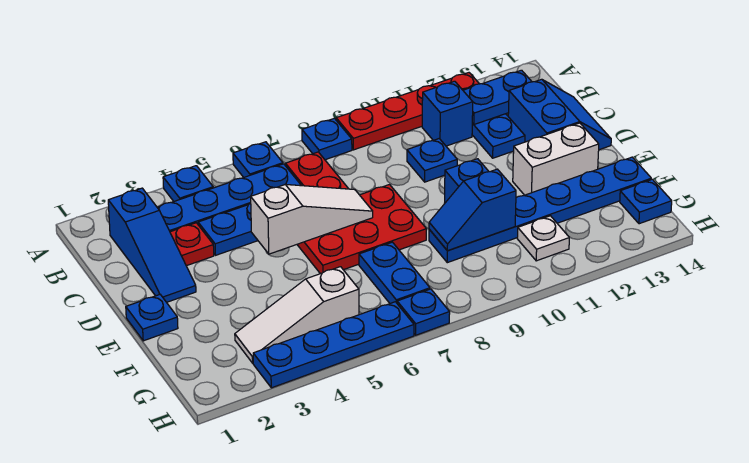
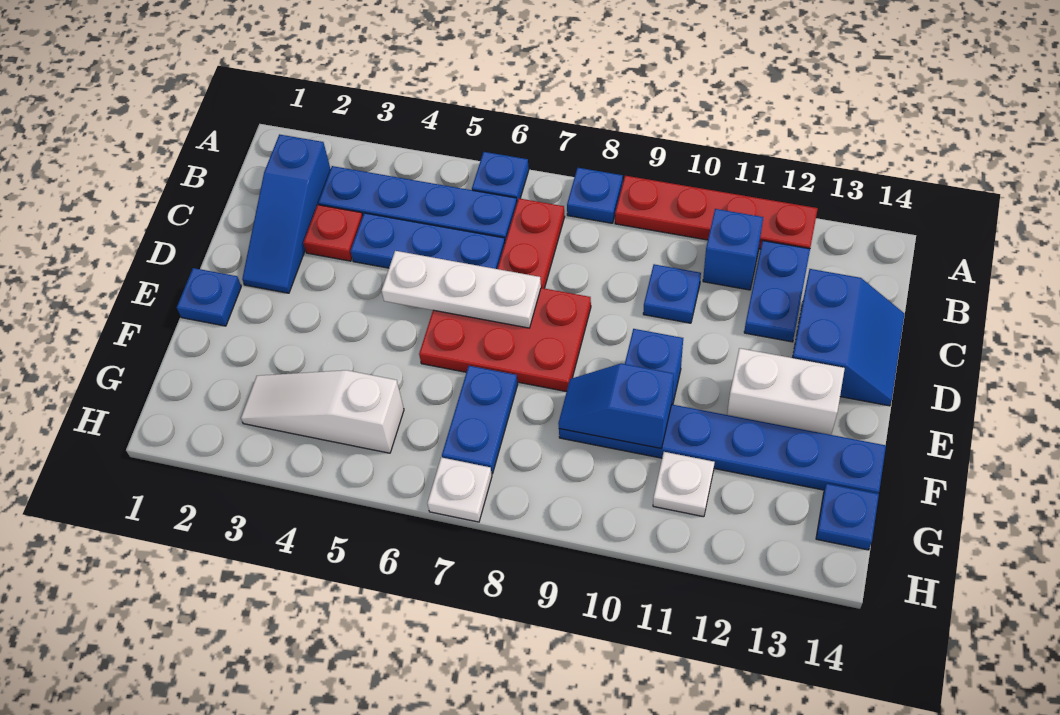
blue 1x1 plate [163,166,213,201] -> none
blue 1x2 plate [463,70,532,125] -> none
white 1x3 slope [251,184,373,254] -> white 1x3 plate [382,251,541,328]
blue 1x4 plate [253,302,414,388] -> none
blue 1x1 plate [397,289,450,335] -> white 1x1 plate [427,457,492,522]

